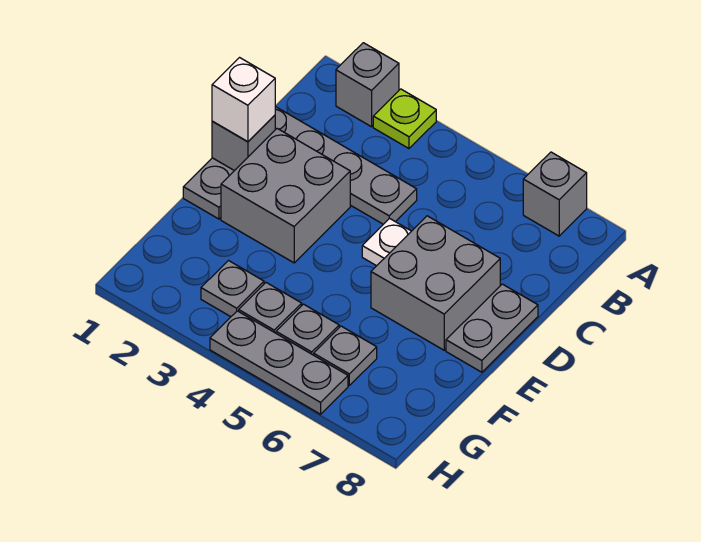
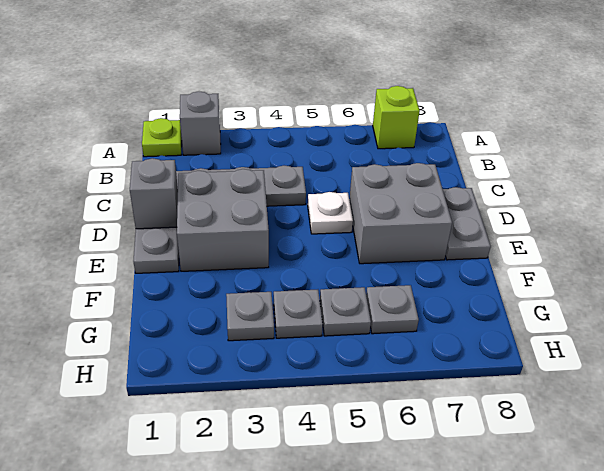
lime 1x1 plate [373,89,436,148] -> lime 1x1 plate moved to [142,118,182,157]
grey 1x1 brick [523,152,587,236] -> lime 1x1 brick [373,86,420,149]
white 1x1 brick [212,58,275,142] -> none
grey 1x3 plate [210,311,348,414] -> none

